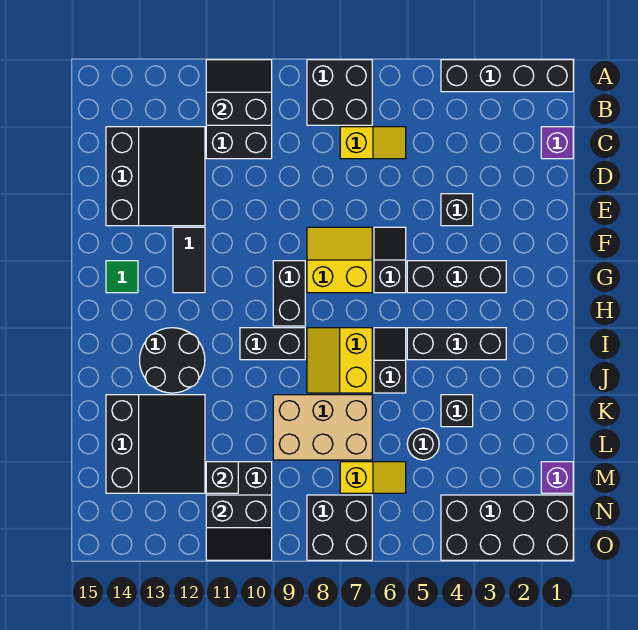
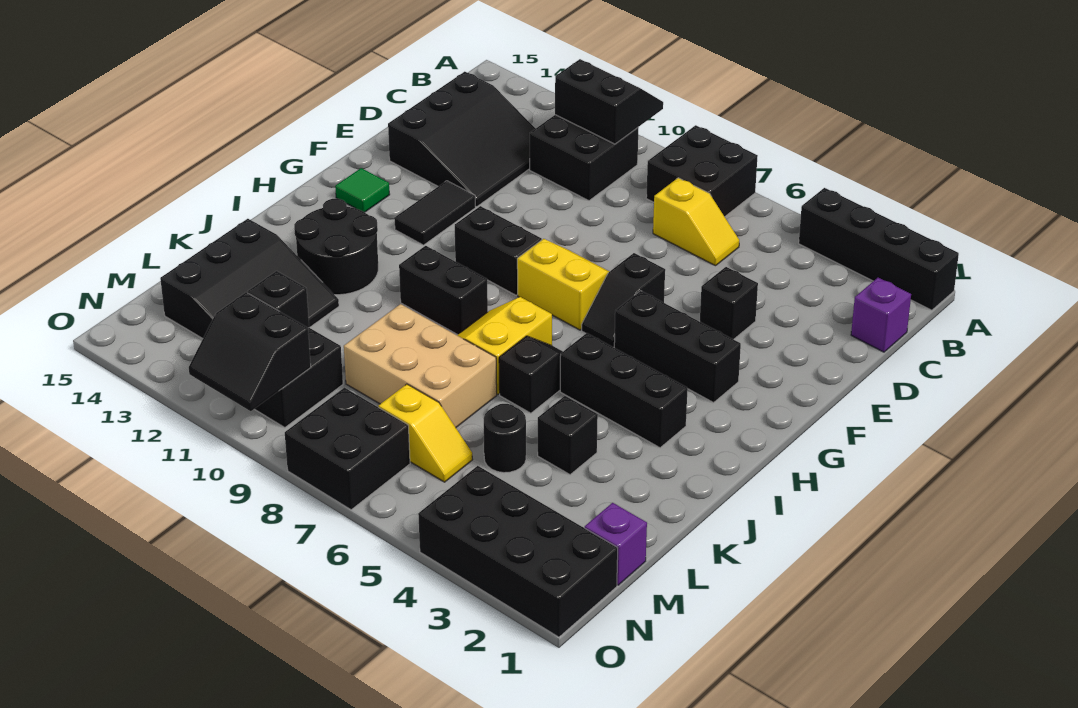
black 1x2 slope [374,227,406,293] -> black 1x2 slope turned to [582,253,665,347]
black 1x2 brick [273,261,305,326] -> black 1x2 brick turned to [455,206,542,295]

